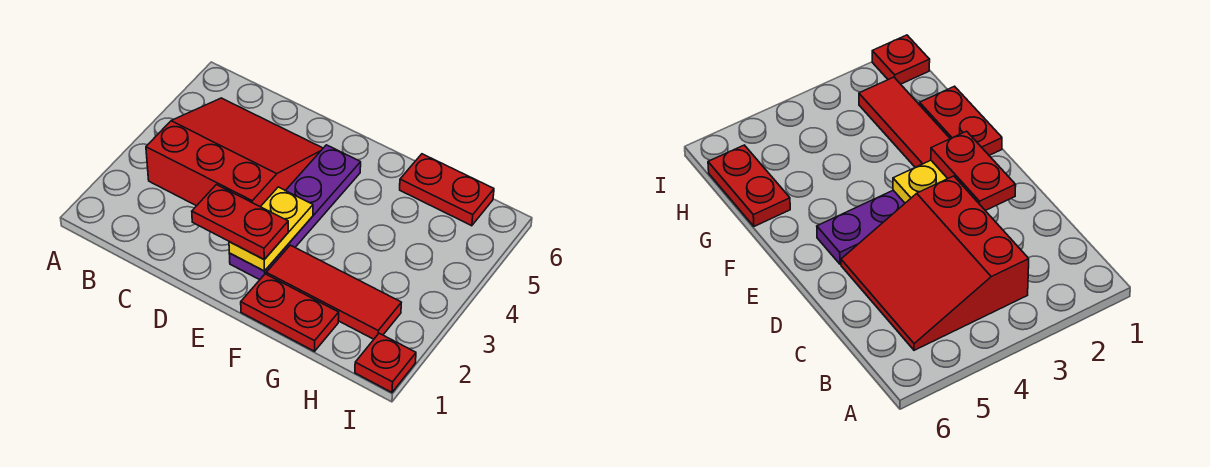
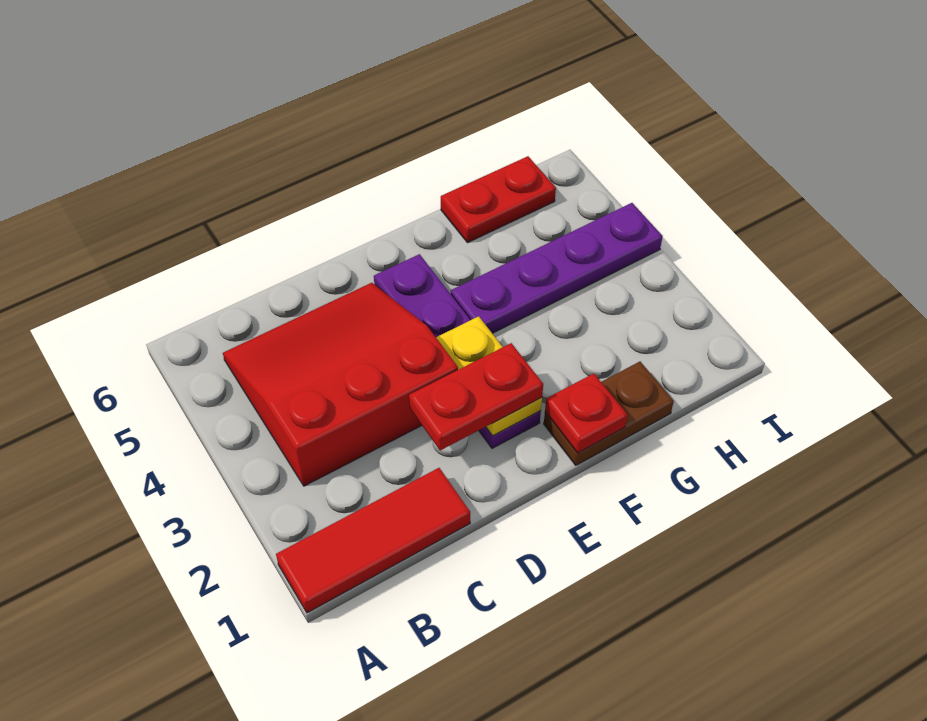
red 1x2 plate [241,274,339,351] -> brown 1x2 plate [544,362,674,465]
red 1x3 tile [266,245,401,339] -> red 1x3 tile moved to [276,468,470,613]
none -> purple 1x4 plate [451,203,663,333]
red 1x1 plate [355,333,416,392] -> red 1x1 plate moved to [545,373,627,453]

